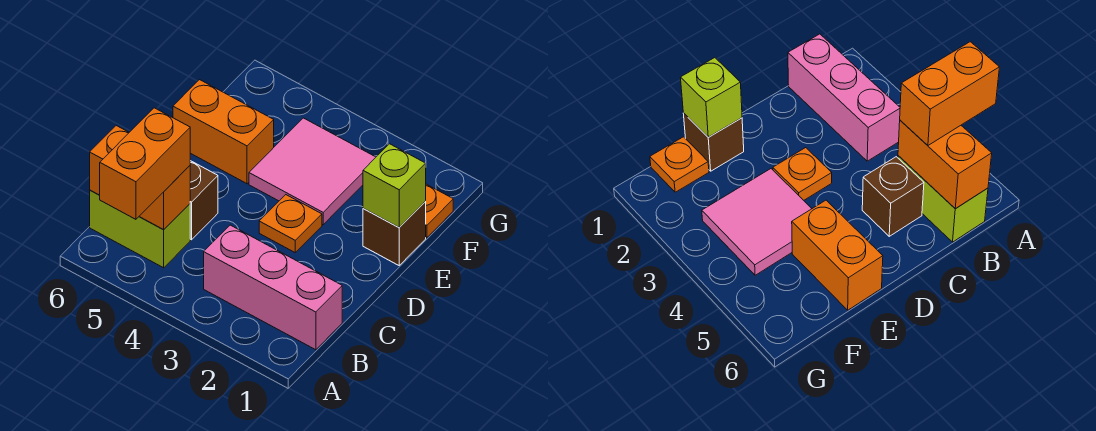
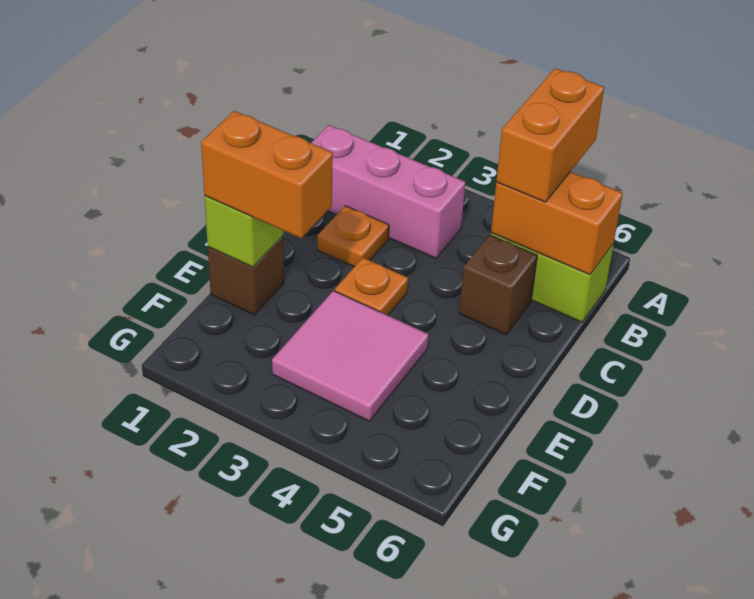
orange 1x2 brick [173,80,274,184] -> orange 1x2 brick moved to [201,111,333,238]
orange 1x1 plate [425,184,453,238] -> orange 1x1 plate moved to [318,206,389,267]

